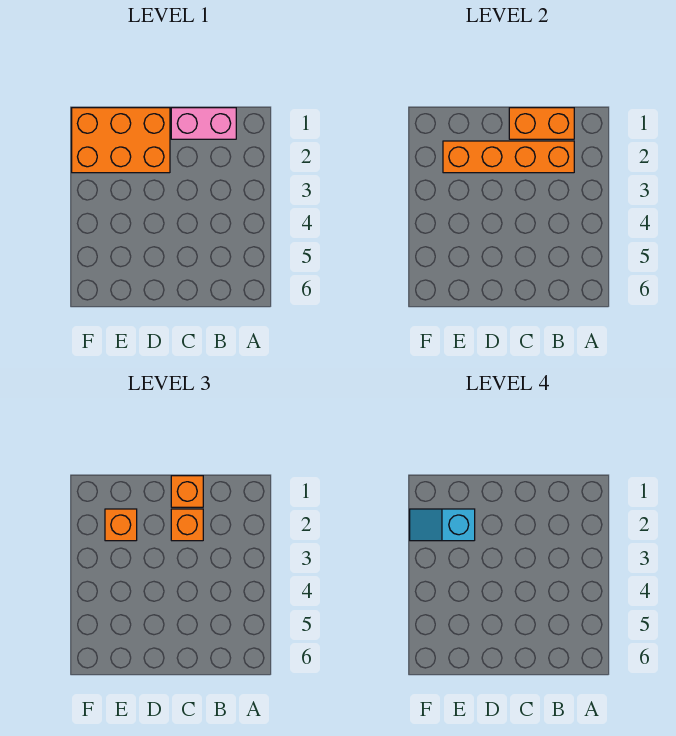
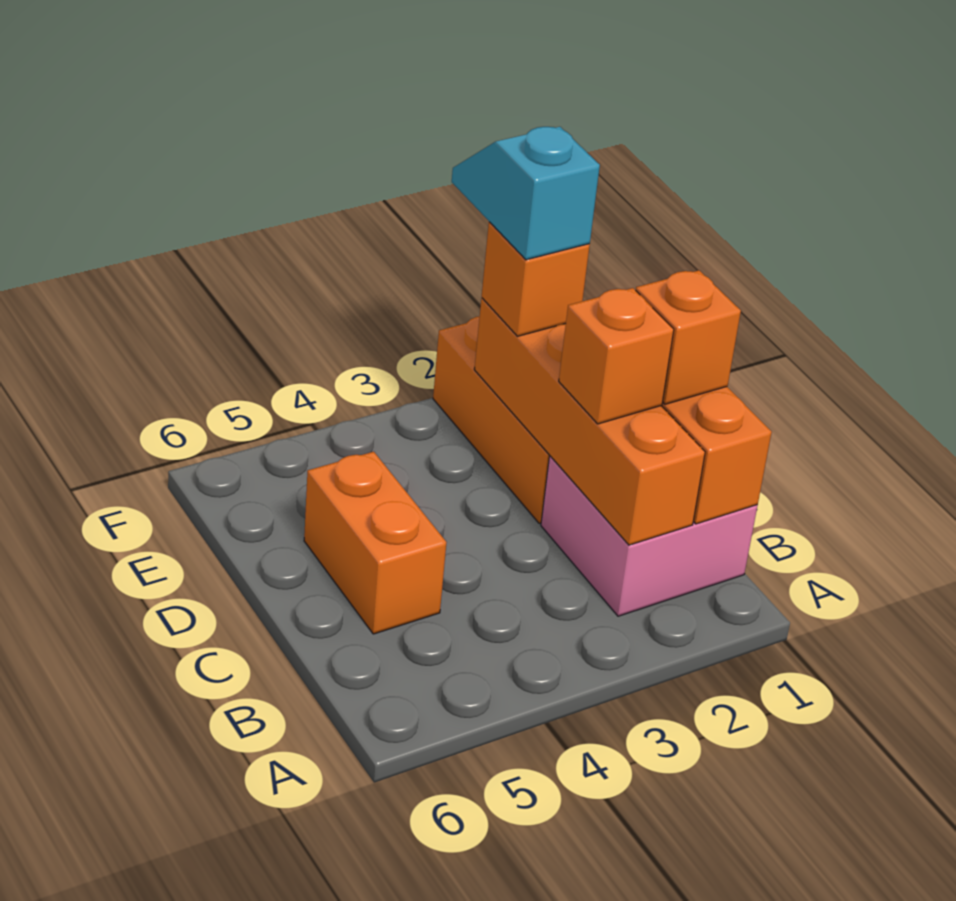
pink 1x2 brick [171,108,236,139] -> pink 2x2 brick [541,456,758,616]
none -> orange 1x2 brick [304,452,447,634]

